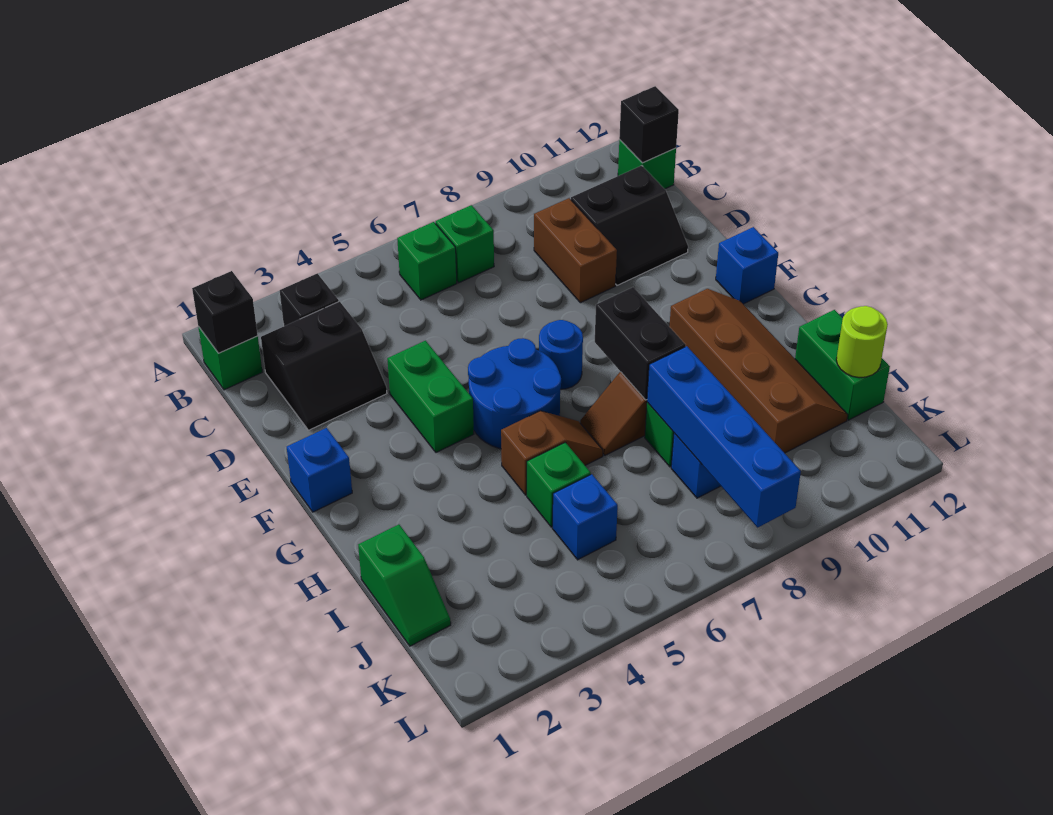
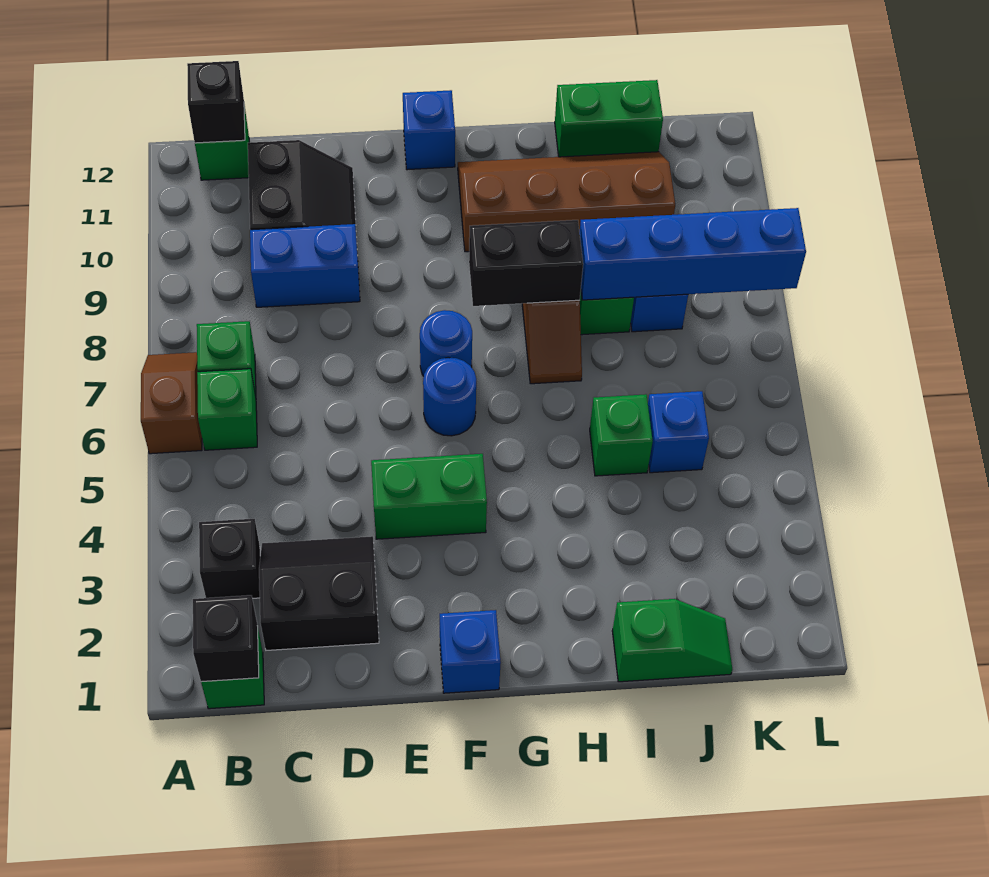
black 2x2 slope [261,301,387,430] -> black 2x2 slope turned to [259,536,379,650]
brown 1x2 brick [534,198,617,303] -> blue 1x2 brick [250,224,360,307]
blue 2x2 round brick [468,338,561,449] -> blue 1x1 round brick [423,357,476,436]
brown 1x2 slope [501,411,603,495] -> brown 1x2 slope moved to [141,352,202,454]
lime 1x1 round brick [836,306,888,378] -> none

